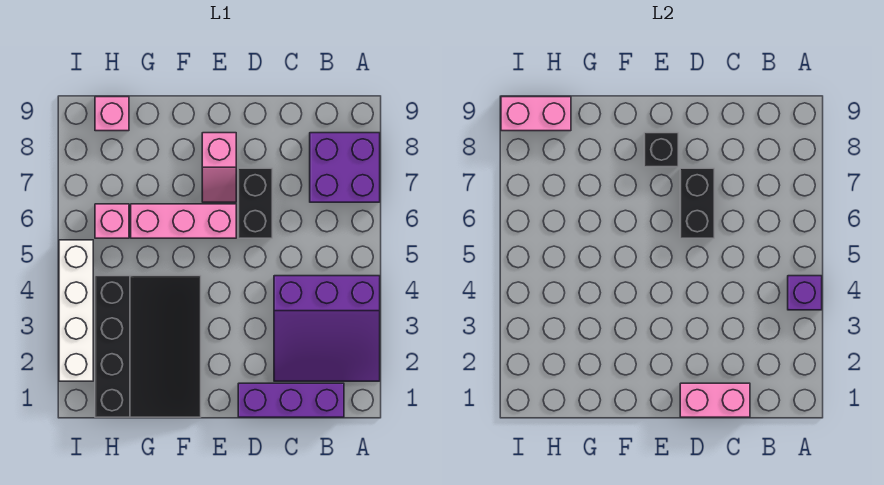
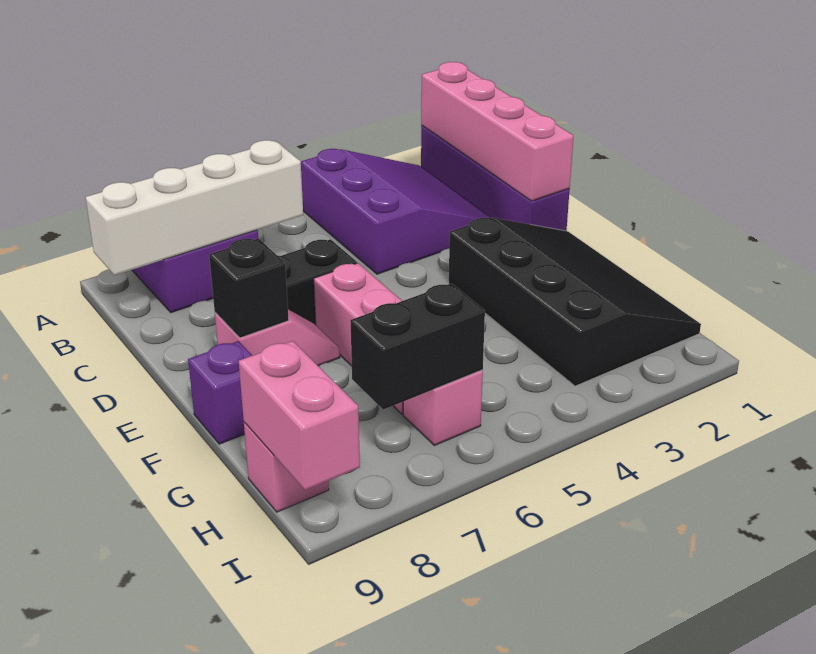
purple 1x1 brick [788,276,822,310] -> purple 1x1 brick moved to [188,341,252,444]
purple 1x3 brick [238,383,344,417] -> purple 1x4 brick [421,126,570,231]
pink 1x2 brick [680,383,750,417] -> pink 1x4 brick [421,62,574,201]
black 1x2 brick [680,168,714,238] -> black 1x2 brick moved to [350,283,485,410]
black 3x4 slope [95,276,201,417] -> black 3x4 slope turned to [449,217,701,386]
white 1x4 brick [59,240,93,381] -> white 1x4 brick moved to [86,140,303,275]

